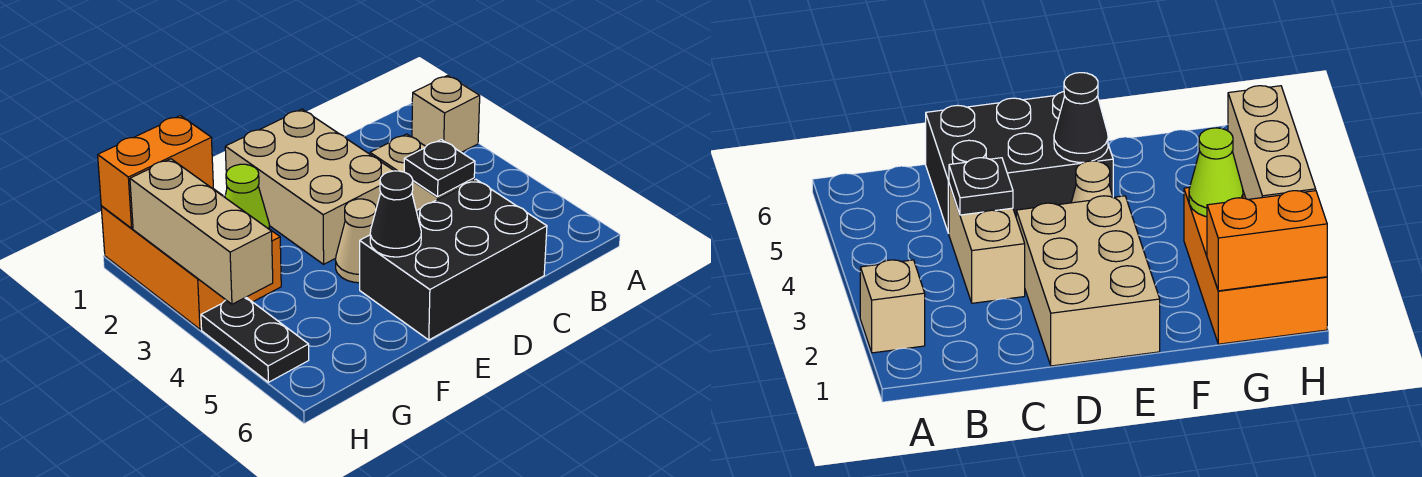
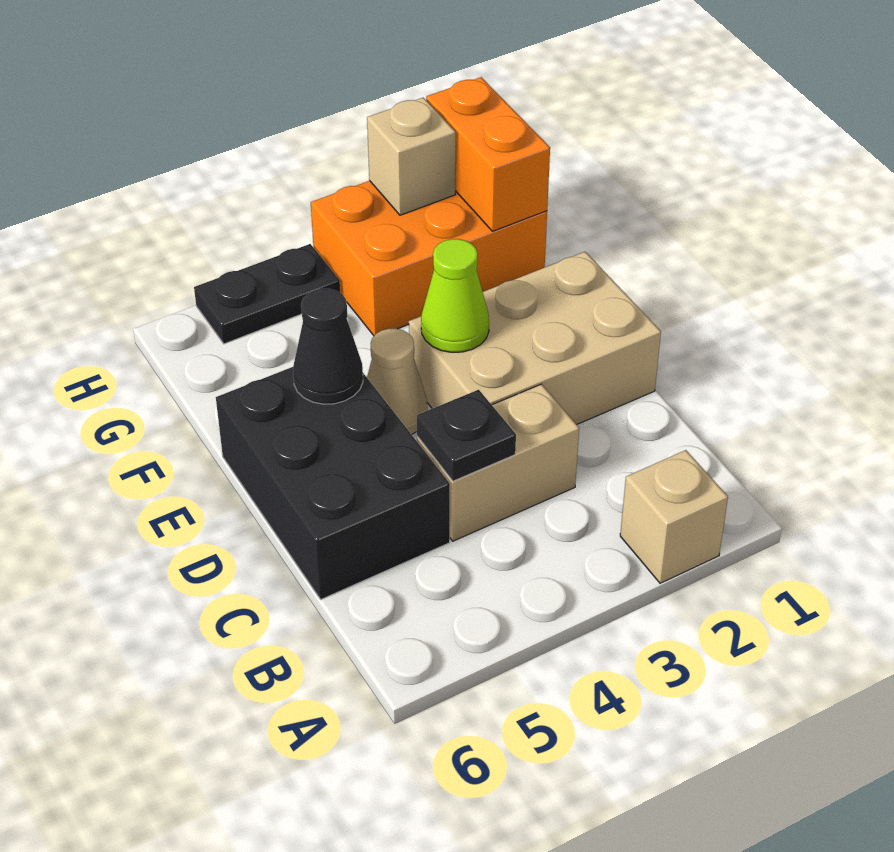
lime 1x1 cone [225,164,270,230] -> lime 1x1 cone moved to [421,239,489,352]
tan 1x3 brick [130,159,273,304] -> tan 1x1 brick [367,98,456,215]

